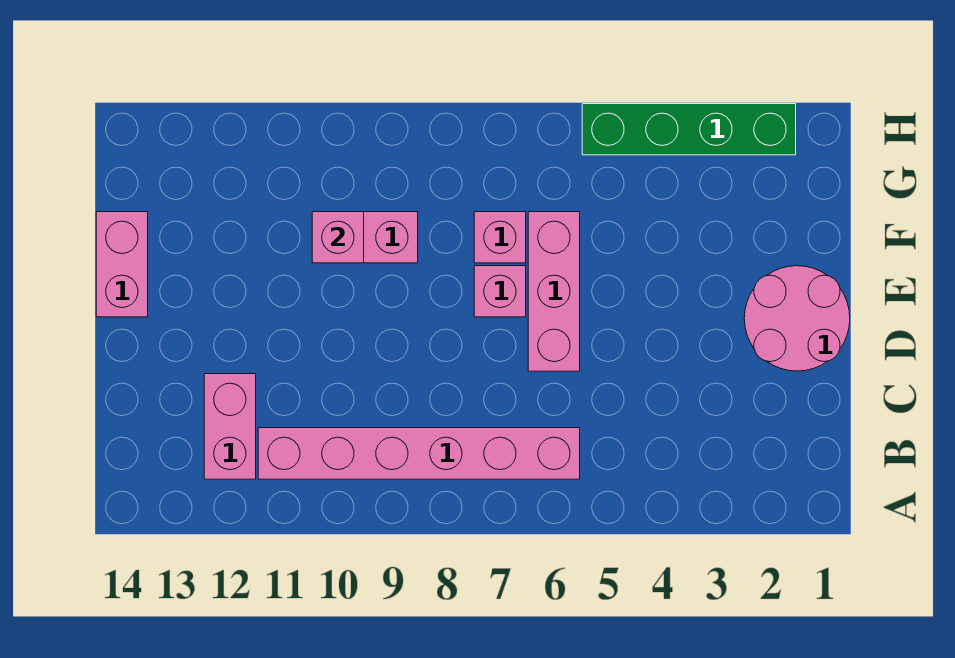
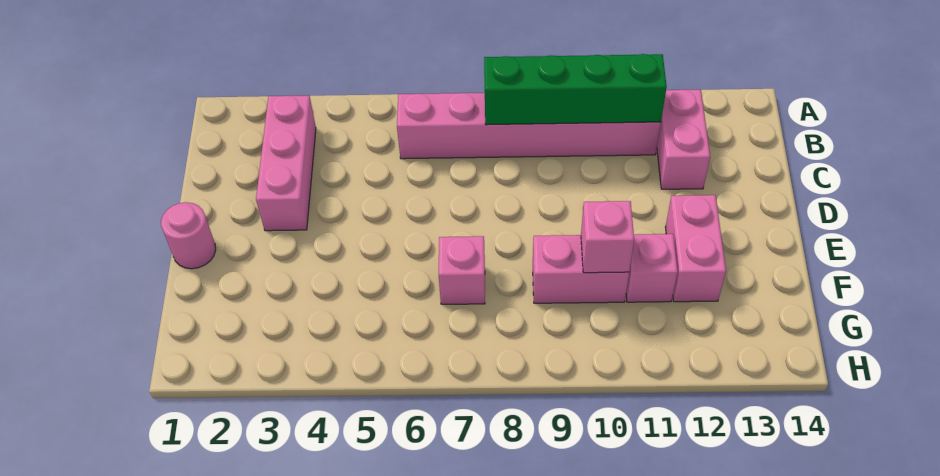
pink 2x2 round brick [744,266,850,371] -> pink 1x1 round brick [161,202,216,269]
pink 1x3 brick [528,212,580,371] -> pink 1x3 brick moved to [256,96,316,231]
pink 1x1 brick [474,266,526,317] -> pink 1x1 brick moved to [626,234,678,302]
pink 1x2 brick [96,212,148,317] -> pink 1x2 brick moved to [665,195,726,302]
green 1x4 brick [582,104,796,155] -> green 1x4 brick moved to [484,54,667,125]

